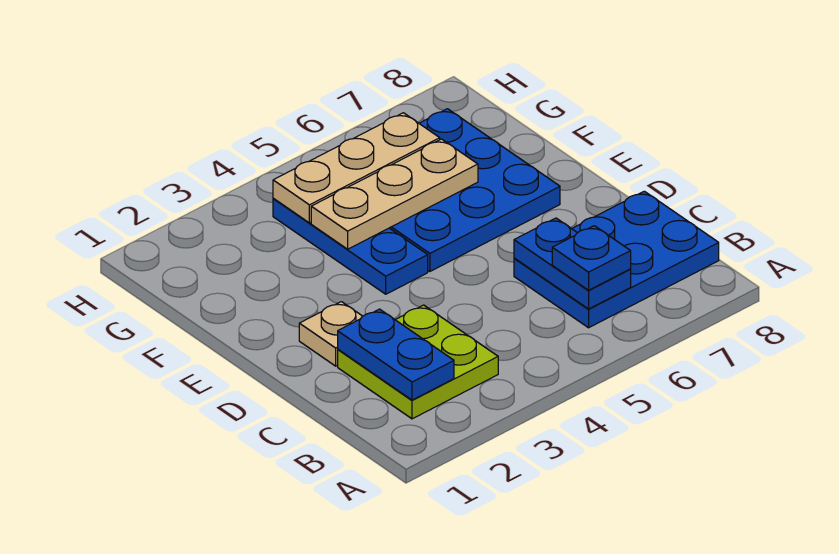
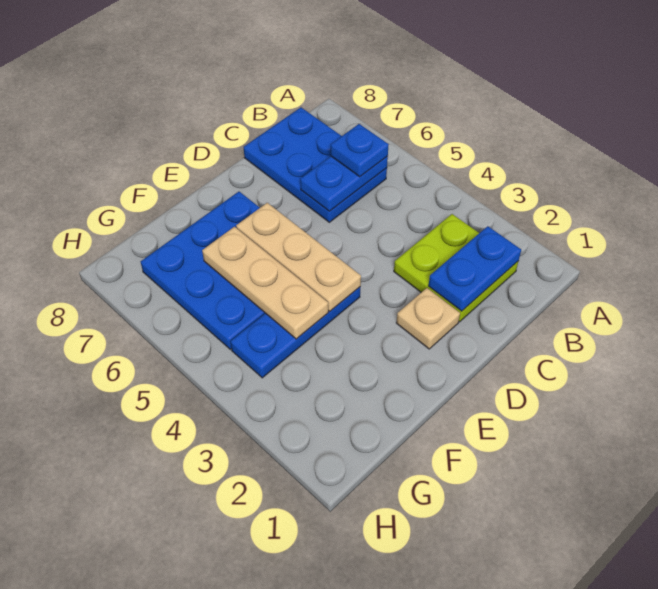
tan 1x3 plate [273,113,440,223] -> tan 1x3 plate moved to [236,203,361,311]

